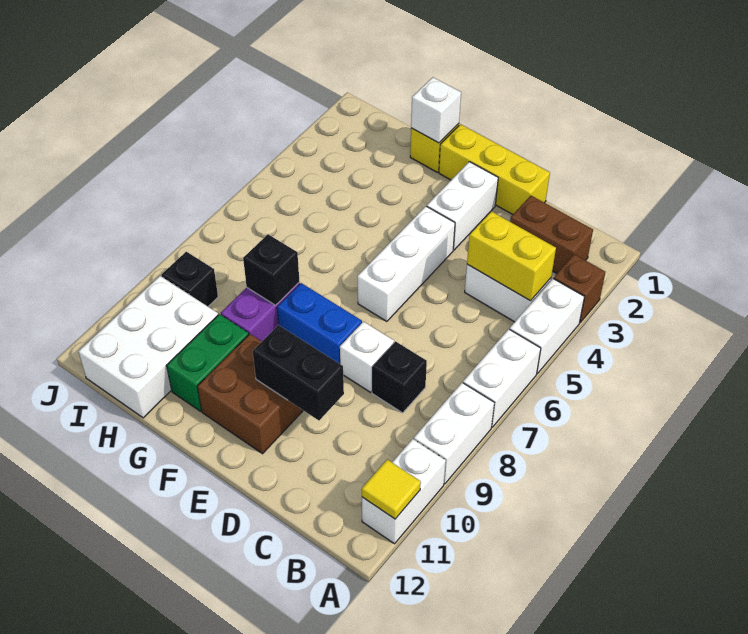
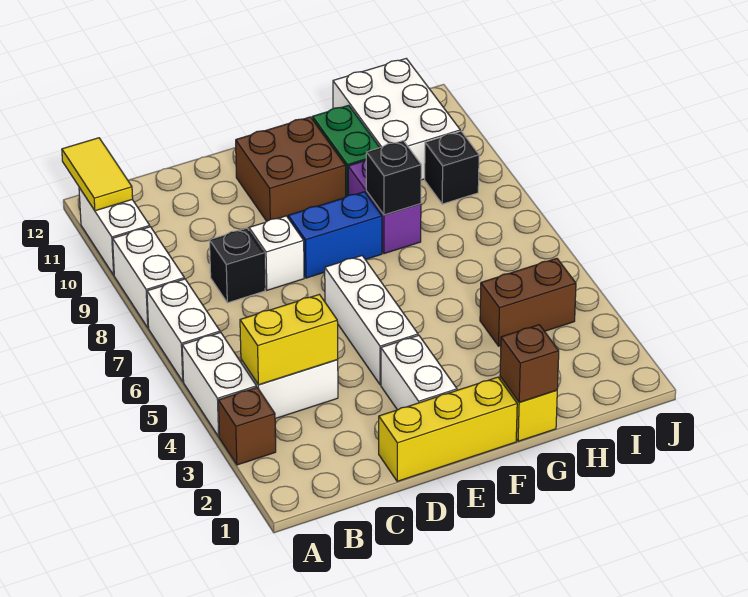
yellow 1x1 tile [362,460,421,519] -> yellow 1x2 tile [62,138,133,211]
brown 1x2 brick [510,196,593,274] -> brown 1x2 brick moved to [480,258,576,346]
black 1x2 brick [253,325,344,420] -> none
white 1x1 brick [411,77,461,143] -> brown 1x1 brick [500,325,559,402]

